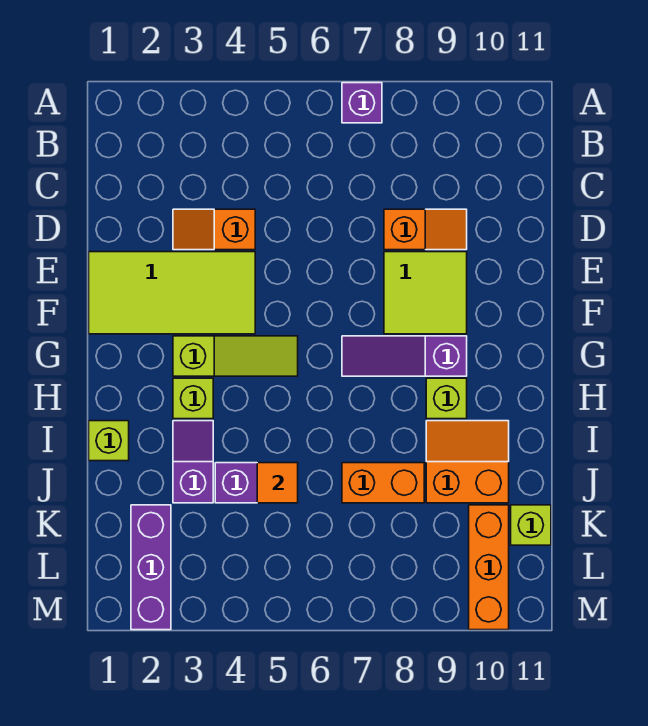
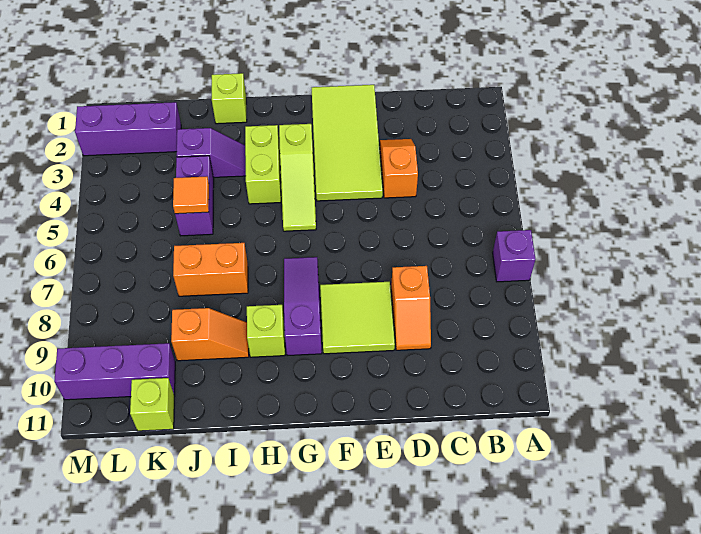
lime 1x1 brick [173,378,213,419] -> lime 1x2 brick [245,125,281,204]
orange 2x2 slope [426,421,509,503] -> orange 1x2 slope [171,308,249,361]
orange 1x2 brick [342,463,424,503] -> orange 1x2 brick turned to [173,243,248,296]
orange 1x3 brick [469,505,509,630] -> purple 1x3 brick [54,343,175,400]

